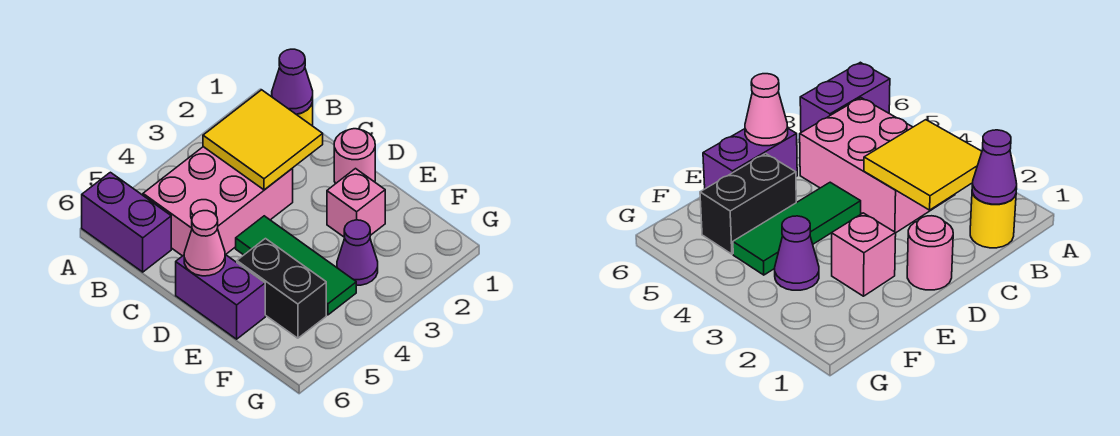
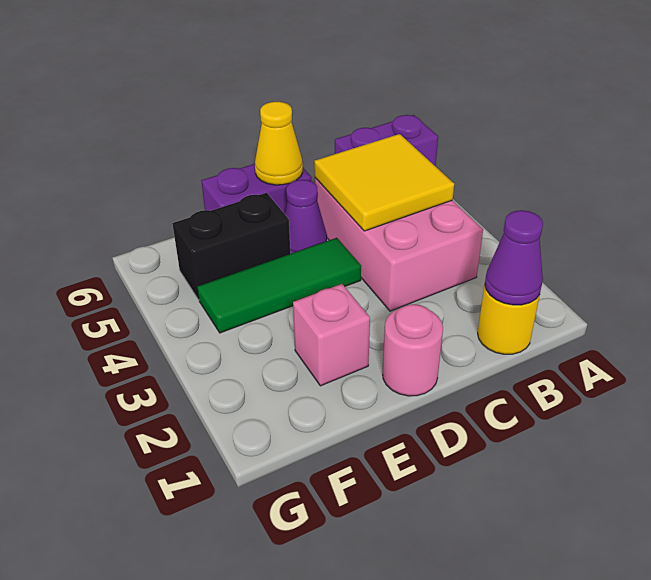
yellow 2x2 tile [203,90,323,190] -> yellow 2x2 tile moved to [314,134,454,231]
pink 1x1 cone [184,211,225,276] -> yellow 1x1 cone [255,102,303,185]
purple 1x1 cone [337,220,378,285] -> purple 1x1 cone moved to [285,180,327,254]

